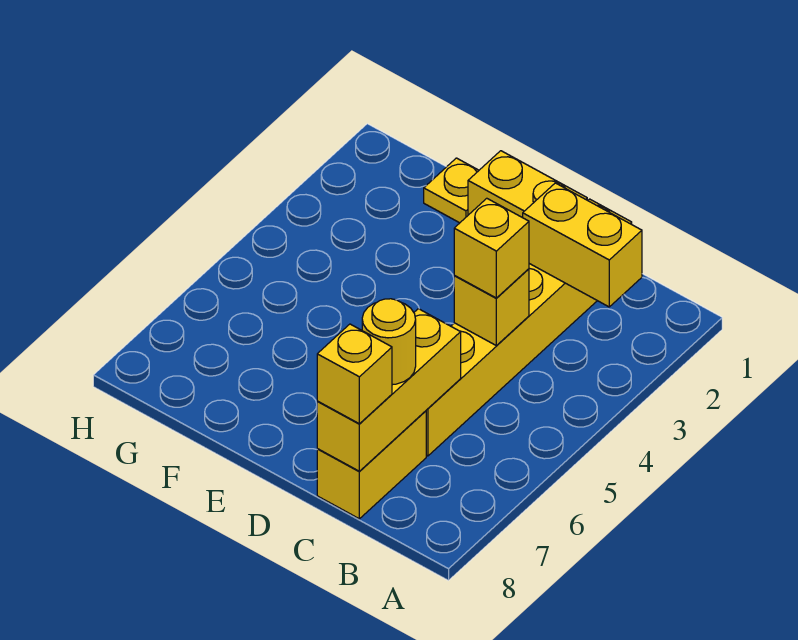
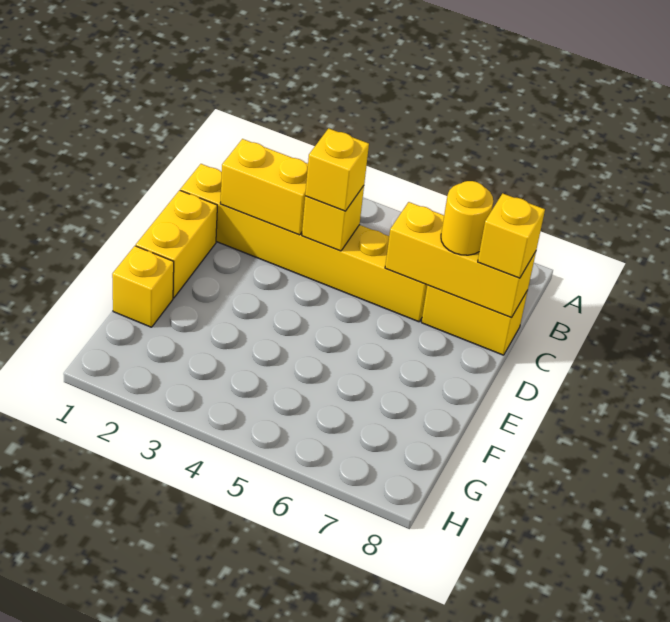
yellow 1x2 brick [523,183,642,307] -> yellow 1x2 brick turned to [220,139,308,235]
yellow 1x1 plate [424,158,479,223] -> yellow 1x1 brick [112,246,174,327]

